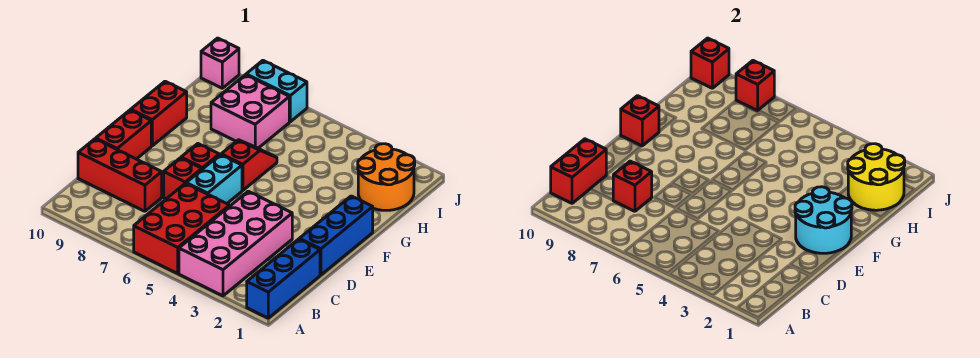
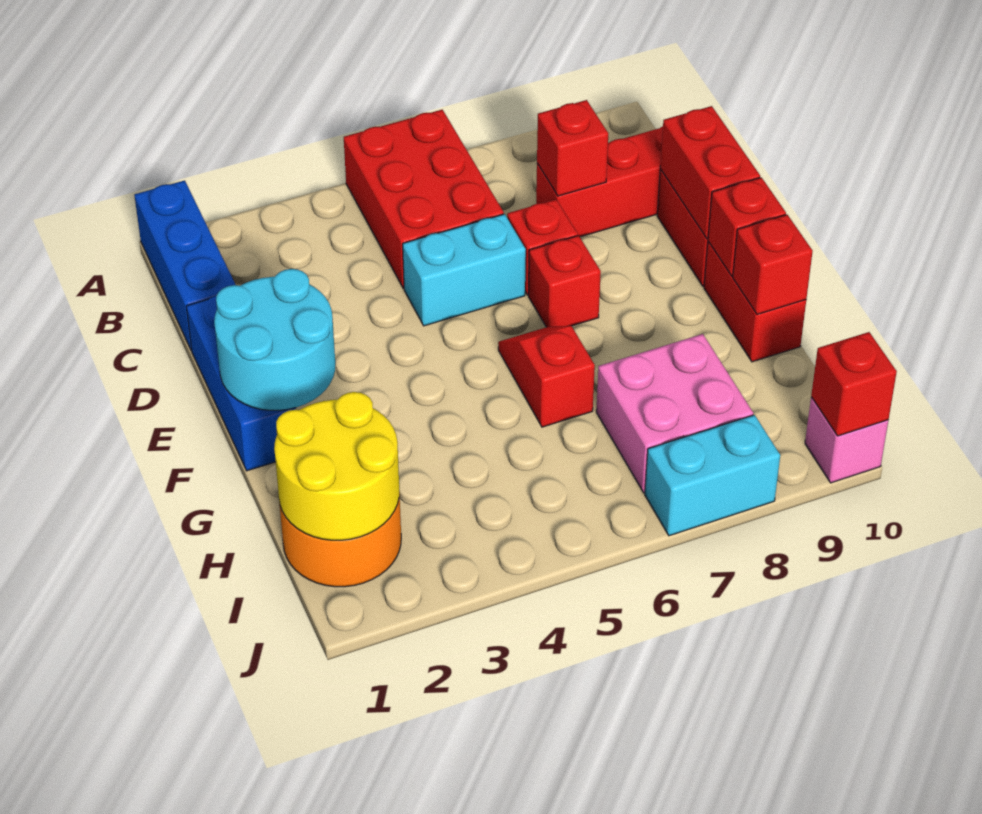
pink 2x4 brick [179,191,292,296] -> none
red 1x2 brick [551,139,606,203] -> red 1x2 brick moved to [660,106,760,239]
cyan 1x2 brick [186,155,242,204] -> cyan 1x2 brick turned to [403,214,526,326]
red 1x2 slope [221,140,277,191] -> red 1x2 slope turned to [498,326,595,427]
red 1x1 brick [736,61,774,111] -> red 1x1 brick moved to [733,215,813,314]

